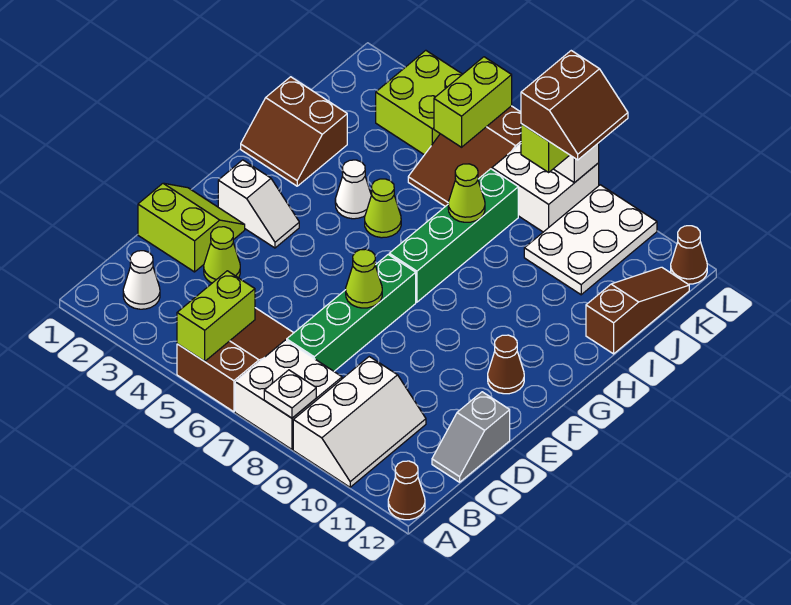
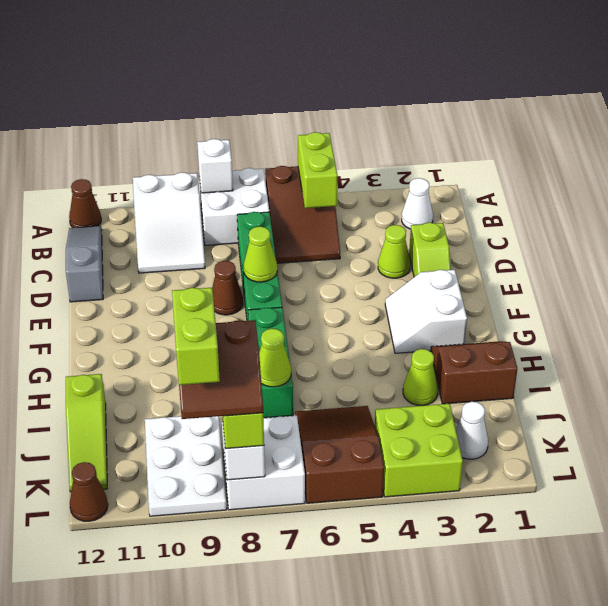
white 1x1 plate [264,370,316,418] -> white 1x1 brick [197,139,233,193]
white 2x3 slope [293,357,426,487] -> white 2x3 slope turned to [133,172,205,273]
grey 1x2 slope [432,392,510,482] -> grey 1x3 slope [66,226,103,302]
lime 2x2 slope [138,183,245,272] -> lime 1x2 slope [409,223,451,277]
white 1x2 slope [218,160,299,248] -> white 2x2 slope [385,270,467,353]
brown 1x1 cone [488,335,524,394] -> brown 1x1 cone moved to [212,261,243,315]
green 1x4 brick [389,169,518,302] -> green 1x3 brick [248,307,293,418]
white 1x1 cone [335,160,371,219] -> white 1x1 cone moved to [456,402,488,459]
lime 1x1 cone [365,179,401,238] -> lime 1x1 cone moved to [403,349,438,405]
brown 1x3 slope [586,267,689,354] -> lime 1x3 slope [66,374,107,492]
lime 1x2 brick [434,57,512,147] -> lime 1x2 brick moved to [172,288,220,385]
brown 2x2 slope [521,51,628,160] -> brown 2x2 slope turned to [179,320,263,419]

